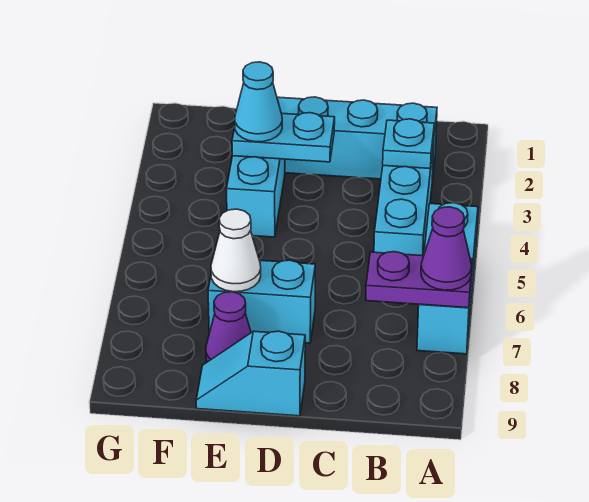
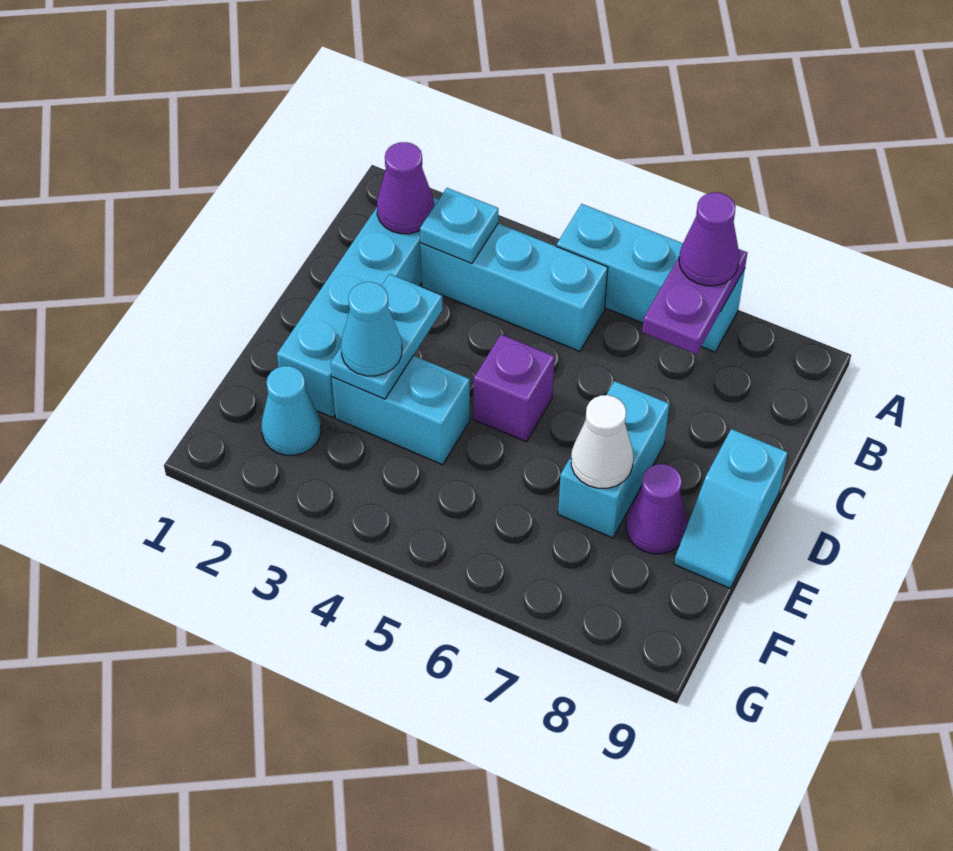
none -> purple 1x1 cone [377,142,434,234]
none -> purple 1x1 brick [474,335,554,442]
none -> cyan 1x1 cone [261,366,321,455]

